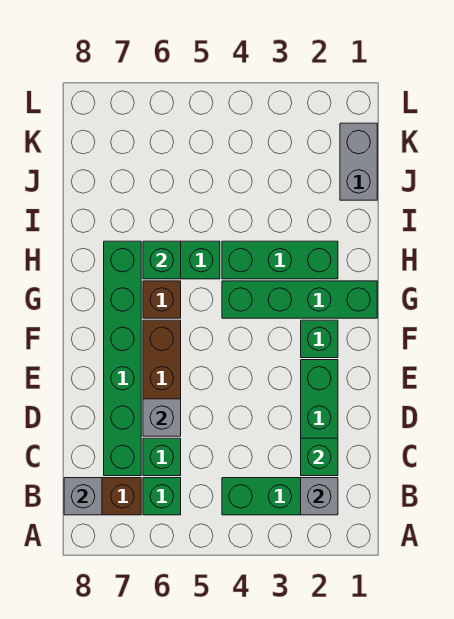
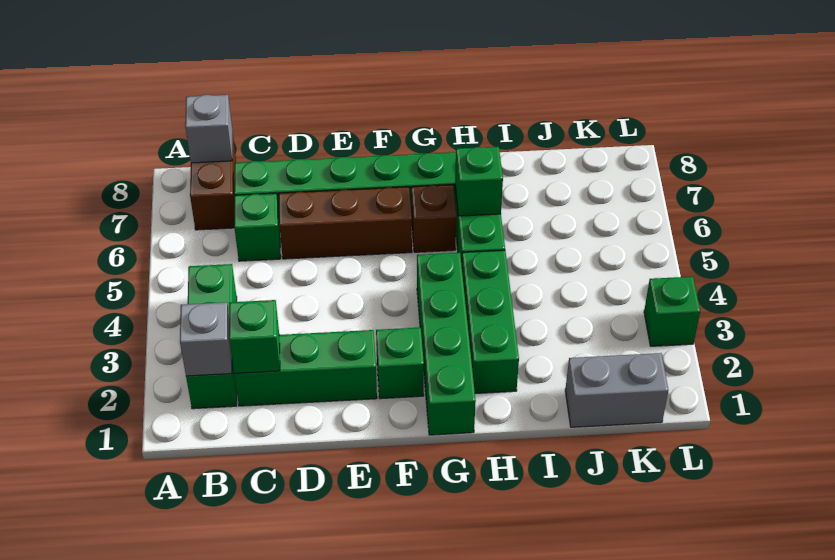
green 1x1 brick [143,478,181,515] -> green 1x1 brick moved to [644,277,700,346]
grey 1x1 brick [143,399,181,436] -> none

